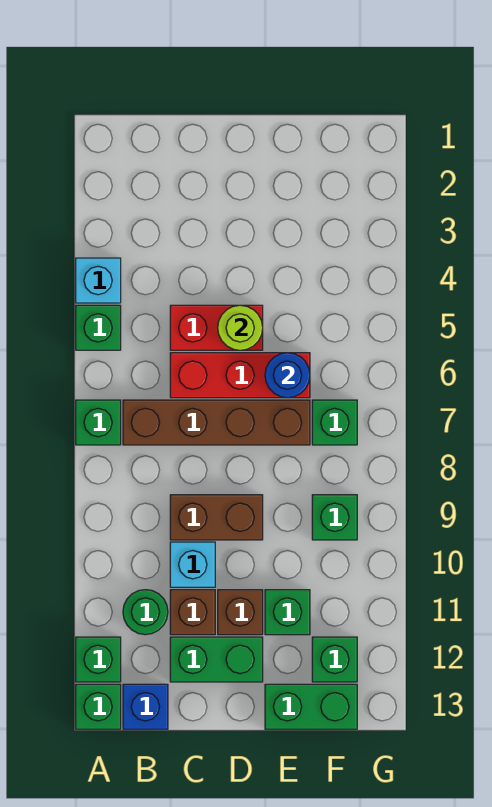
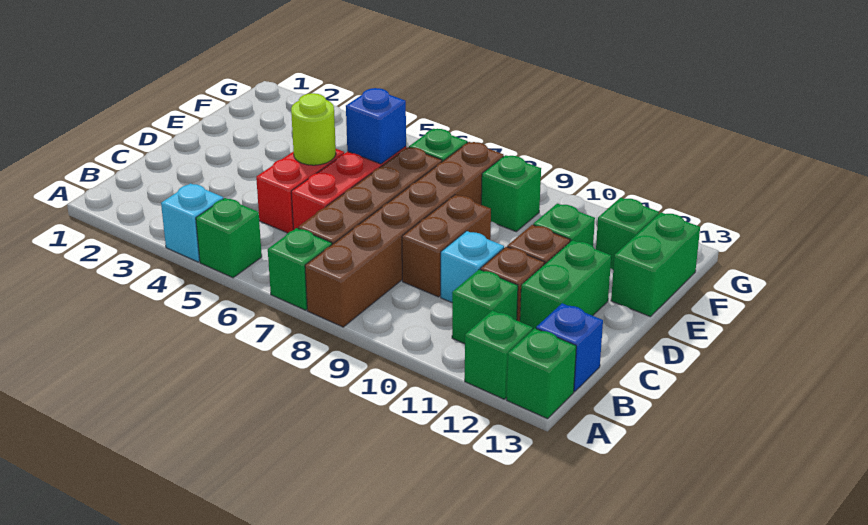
none -> brown 1x6 brick [305,142,504,327]
green 1x1 round brick [123,590,168,635] -> green 1x1 brick [452,269,518,344]
blue 1x1 round brick [265,353,310,398] -> blue 1x1 brick [346,88,406,164]

